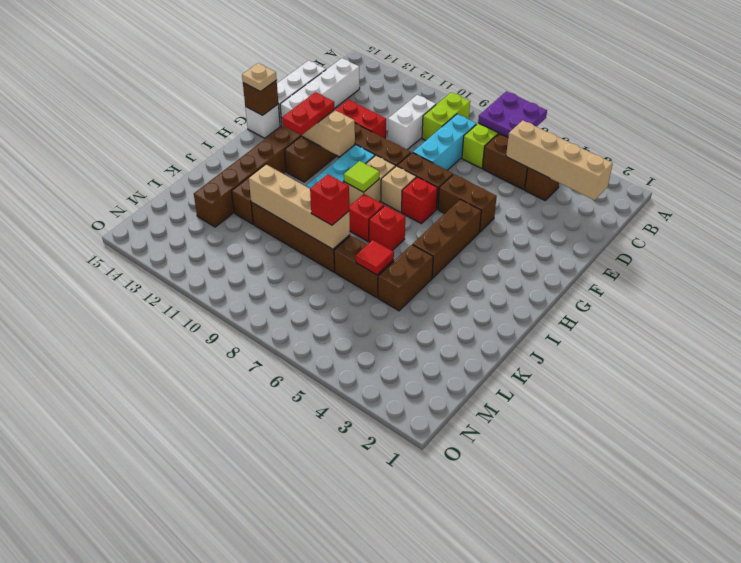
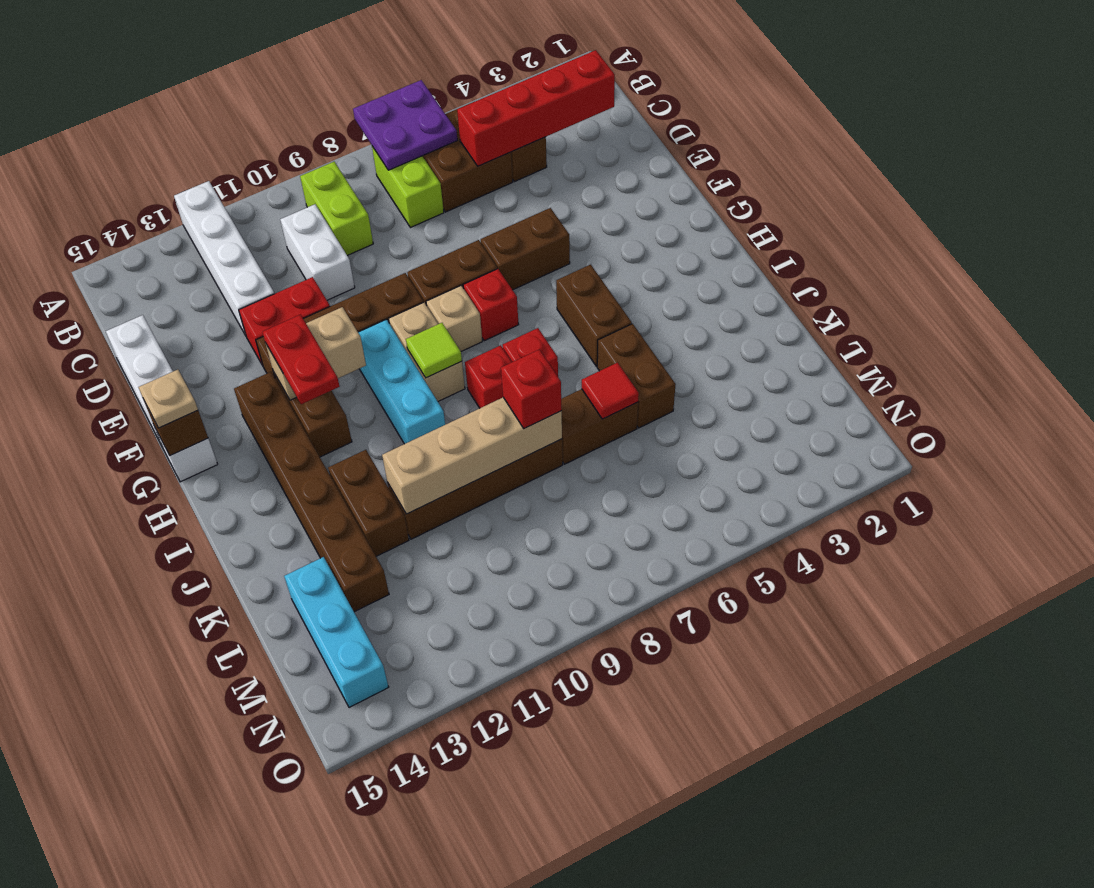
tan 1x4 brick [506,120,613,200] -> red 1x4 brick [457,50,615,166]
cyan 1x3 brick [413,114,476,170] -> cyan 1x3 brick moved to [284,557,388,708]
white 1x4 brick [280,58,360,126] -> white 1x4 brick moved to [174,181,274,335]
brown 1x3 brick [413,200,481,278] -> brown 1x2 brick [556,265,632,366]

